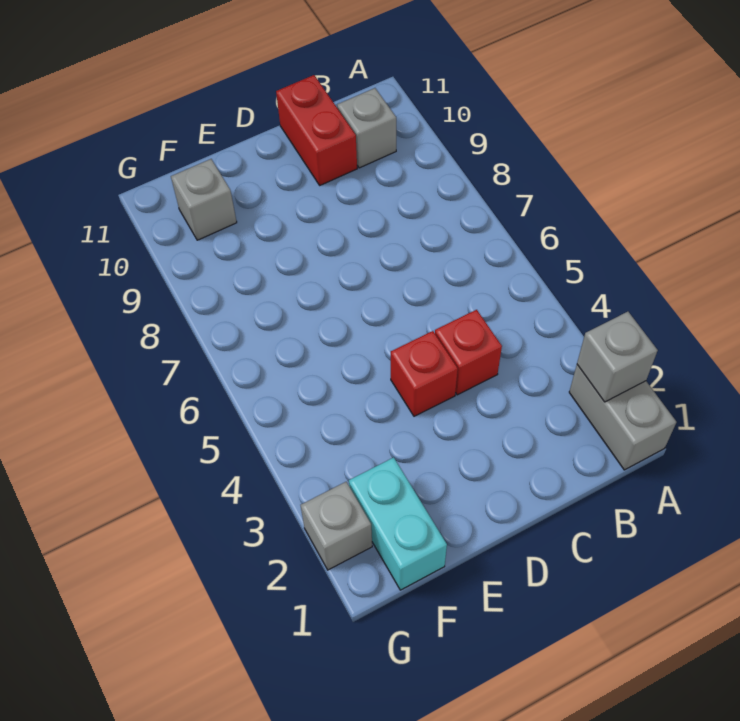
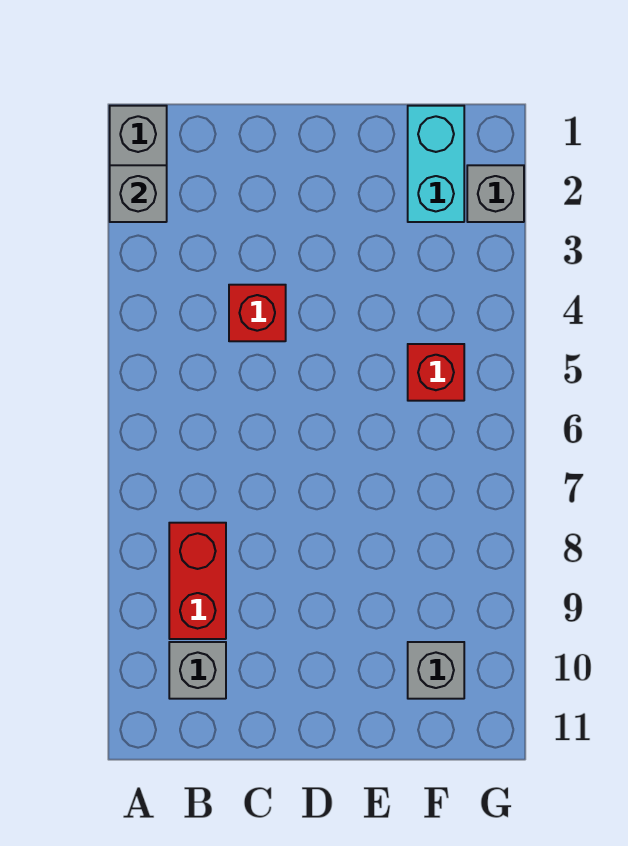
red 1x2 brick [276,75,357,185] -> red 1x2 brick moved to [169,523,226,639]
red 1x1 brick [391,331,458,416] -> red 1x1 brick moved to [408,344,464,401]

